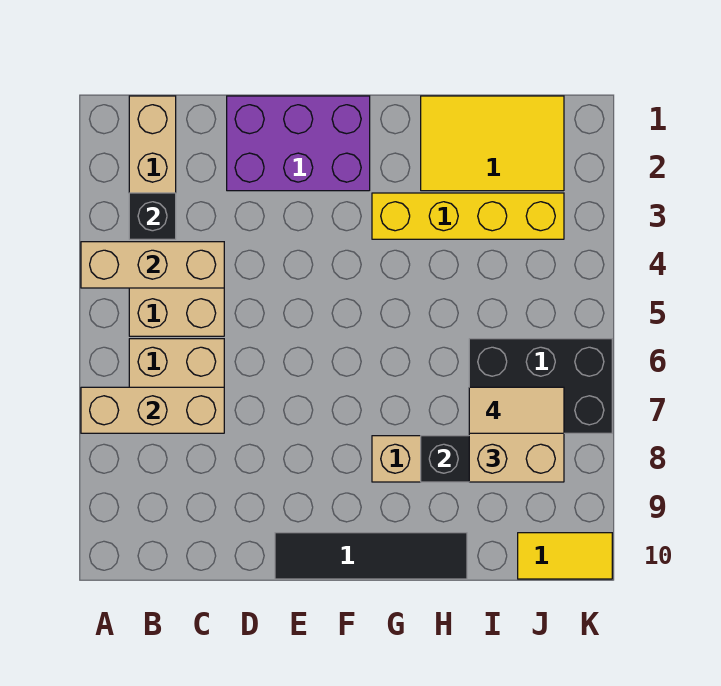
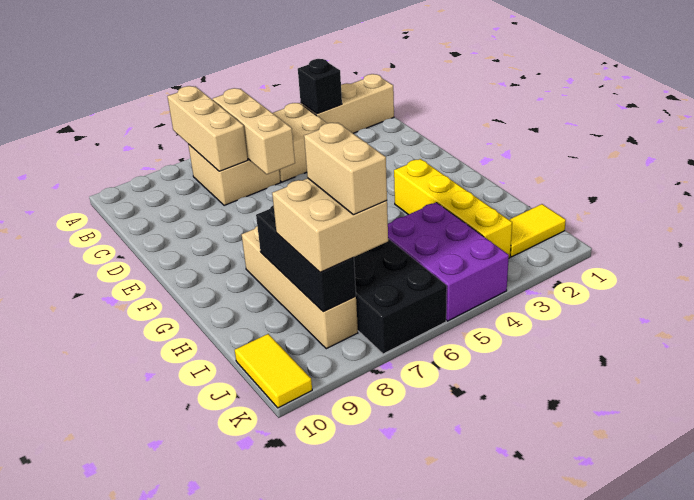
tan 1x3 brick [81,242,224,288] -> tan 1x3 brick moved to [213,88,295,174]
purple 2x3 brick [227,96,370,191] -> purple 2x3 brick moved to [388,202,509,321]
black 1x4 tile [275,533,467,579] -> none
yellow 2x3 tile [421,96,564,191] -> yellow 1x2 tile [509,204,566,257]
tan 1x2 tile [469,387,564,433] -> tan 1x2 brick [304,123,387,215]

